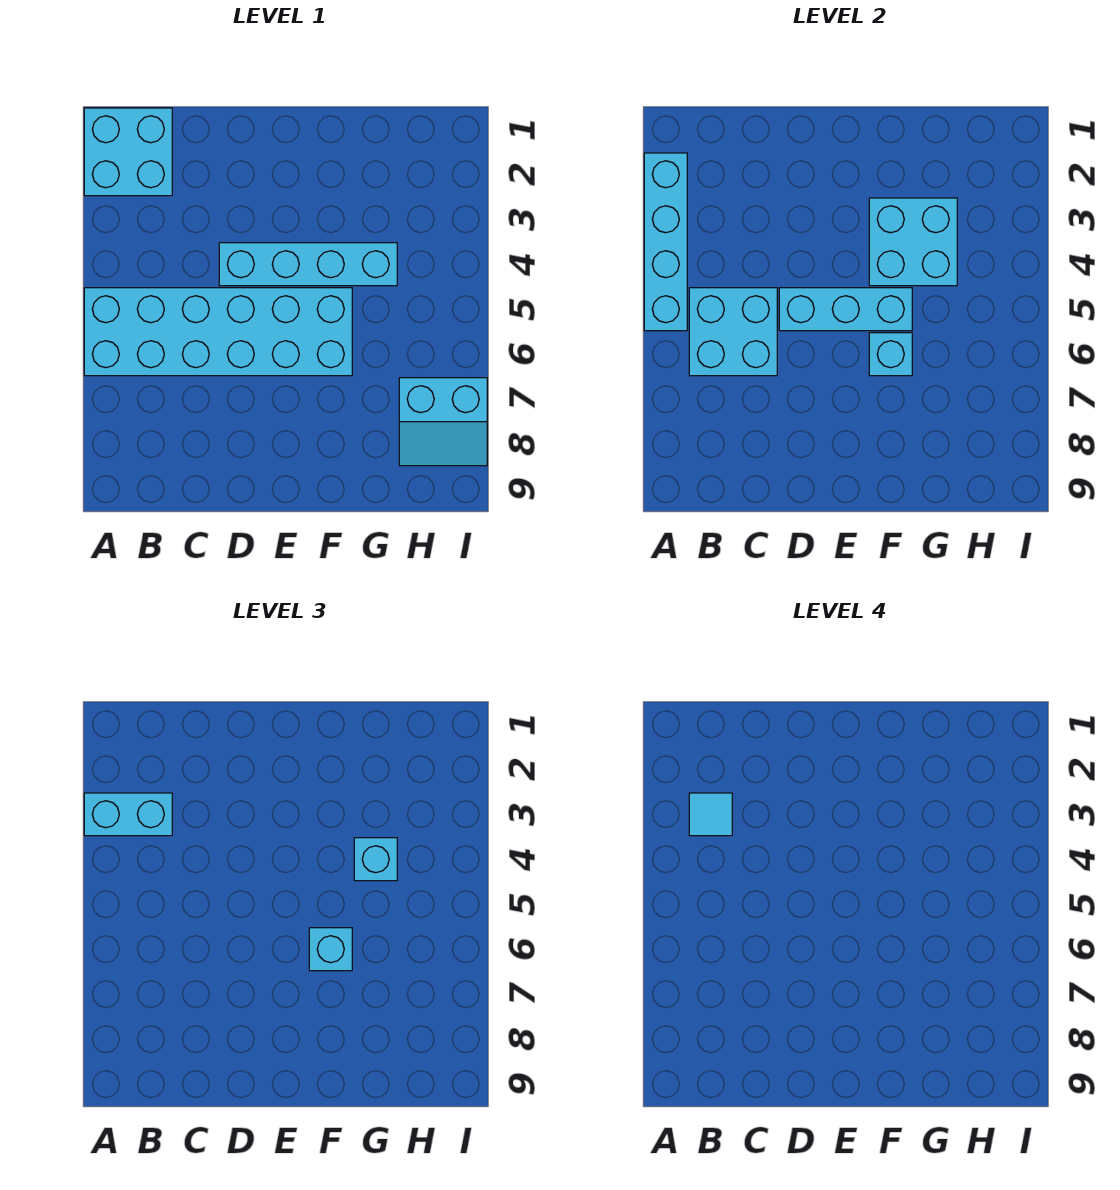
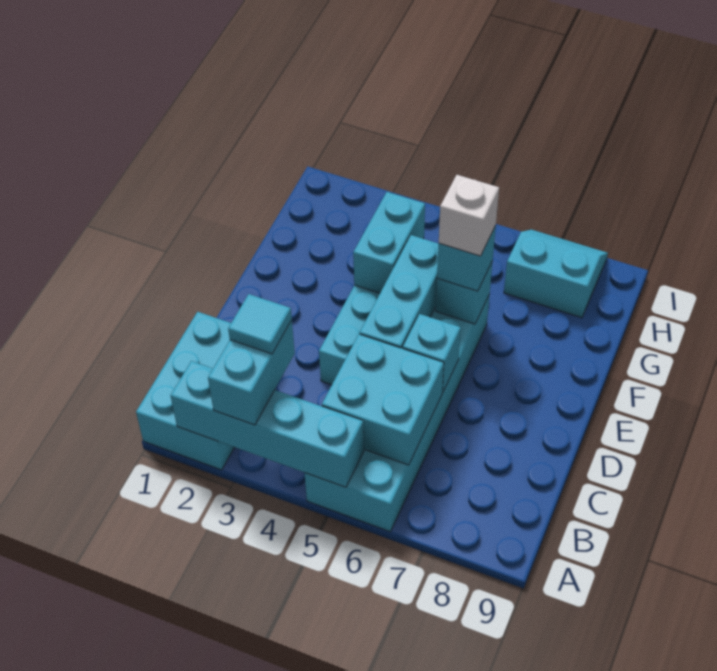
cyan 2x2 brick [84,108,172,196] -> cyan 2x3 brick [136,312,234,470]
cyan 2x2 brick [869,198,957,286] -> cyan 1x2 brick [353,192,425,293]
none -> white 1x1 brick [439,175,499,256]
cyan 1x1 brick [354,838,397,881] -> cyan 1x1 brick moved to [403,314,461,392]
cyan 2x2 slope [399,378,487,466] -> cyan 2x2 slope turned to [504,229,608,318]

